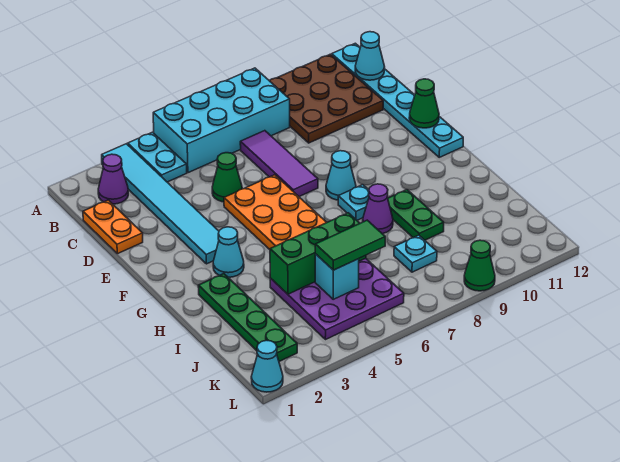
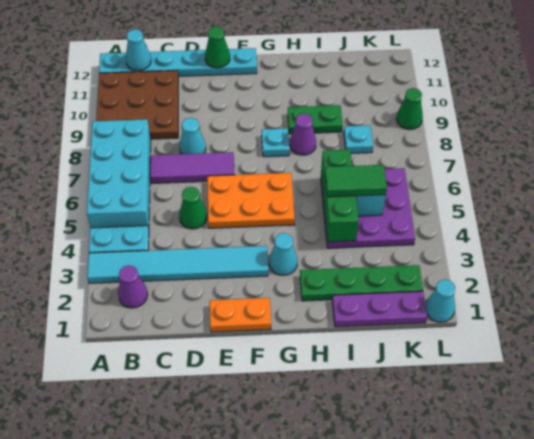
orange 1x2 plate [83,200,143,254] -> orange 1x2 plate moved to [210,298,271,332]
cyan 1x1 cone [326,151,356,200] -> cyan 1x1 cone moved to [179,118,206,154]
none -> purple 1x3 plate [332,291,427,327]
green 1x2 tile [315,220,385,270] -> green 1x2 tile turned to [325,165,387,197]

